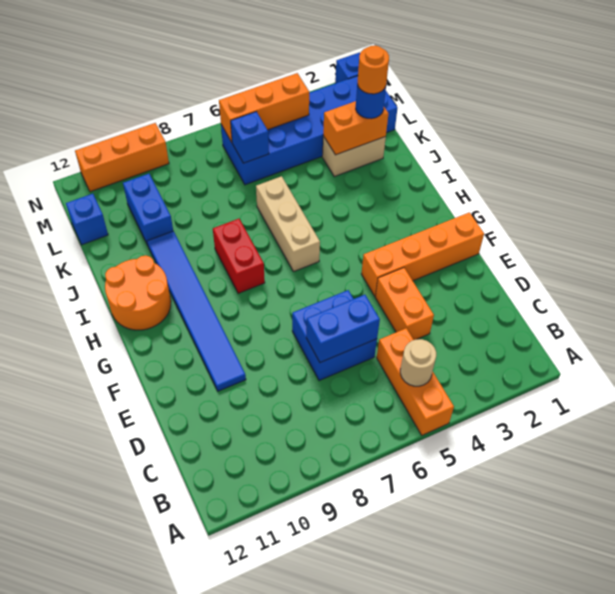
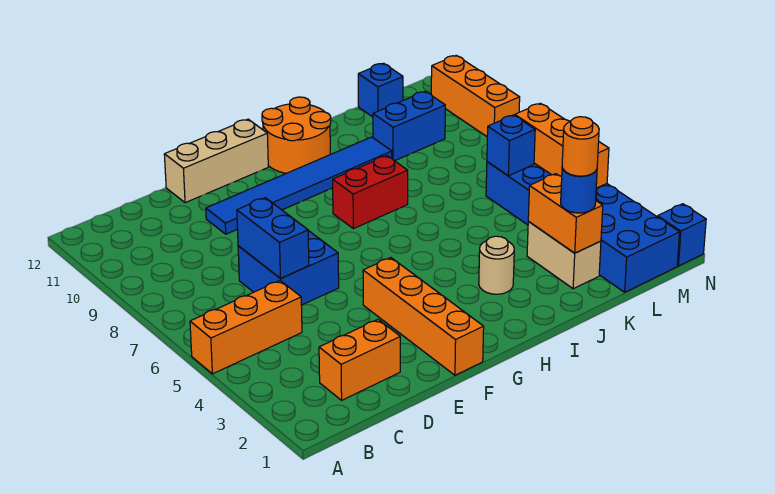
tan 1x1 round brick [400,339,436,386] -> tan 1x1 round brick moved to [479,236,514,294]
orange 1x2 brick [375,268,434,340] -> orange 1x2 brick moved to [319,320,400,400]
tan 1x3 brick [256,176,320,272] -> tan 1x3 brick moved to [164,119,268,203]

